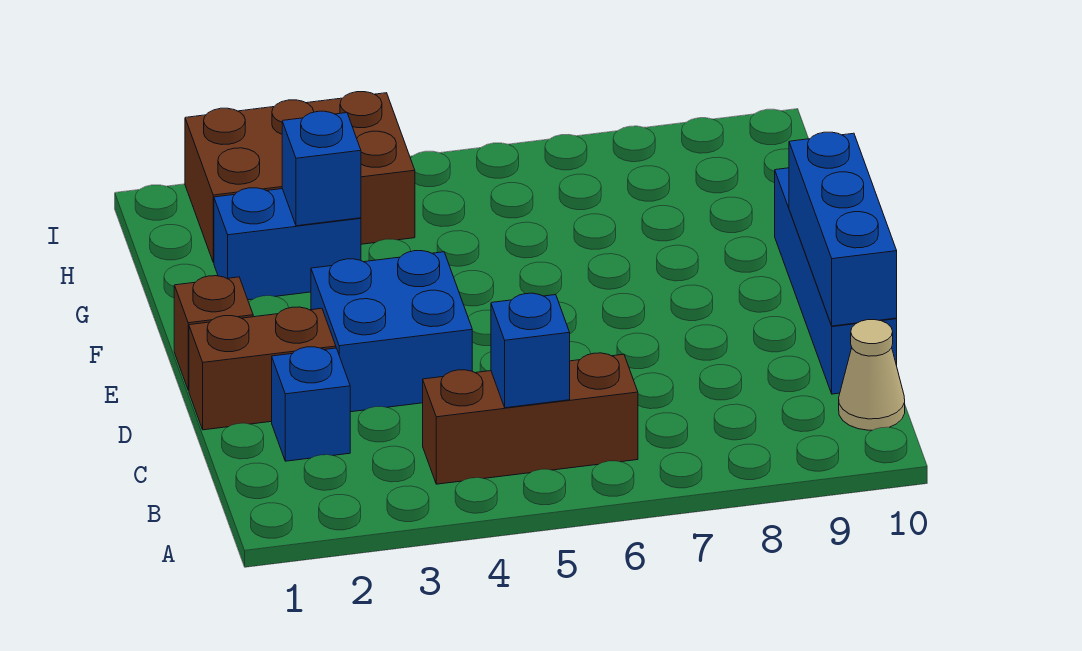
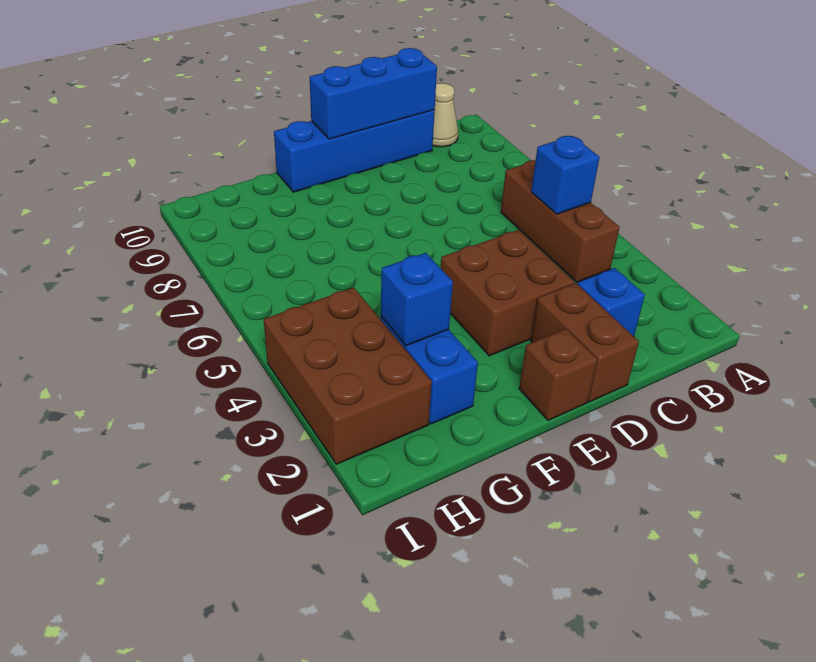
blue 2x2 brick [311,251,472,412] -> brown 2x2 brick [441,230,574,356]

